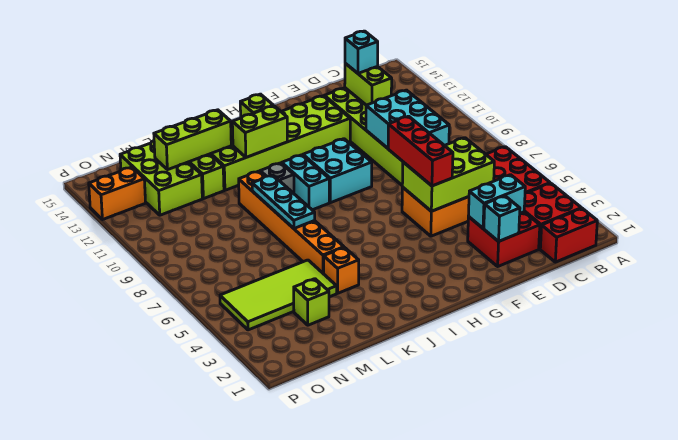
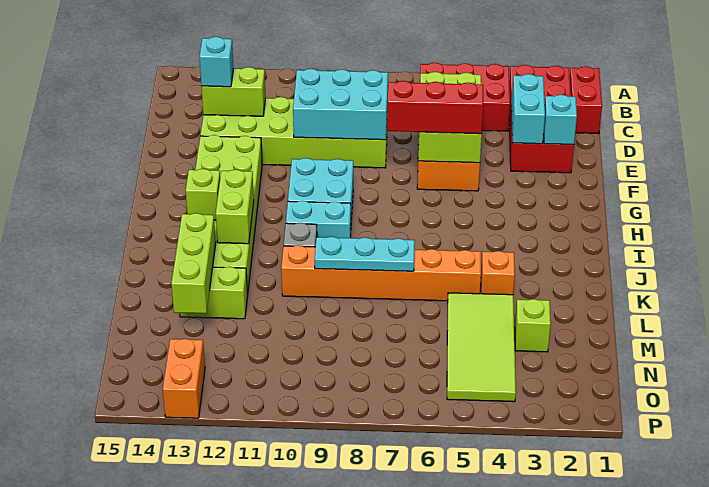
lime 2x3 brick [120,141,202,215] -> none

